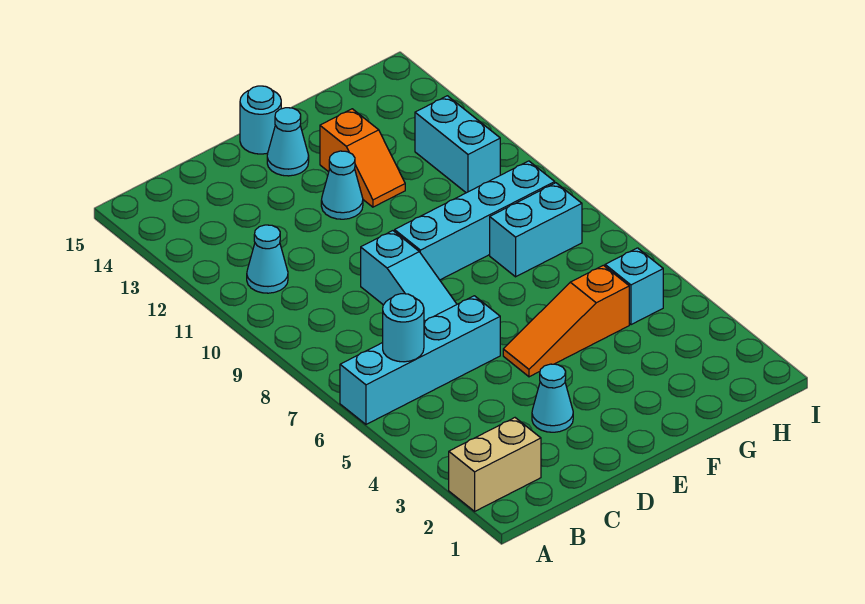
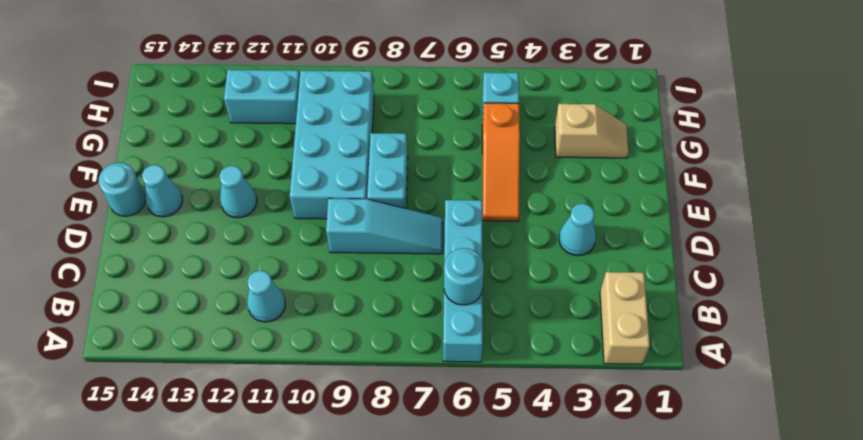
cyan 1x4 brick [395,161,555,280] -> cyan 2x4 brick [290,71,374,219]
orange 1x2 slope [320,109,405,207] -> none
none -> tan 1x2 slope [555,104,628,158]
cyan 1x2 brick [490,183,582,277] -> cyan 1x2 brick moved to [367,133,408,209]

